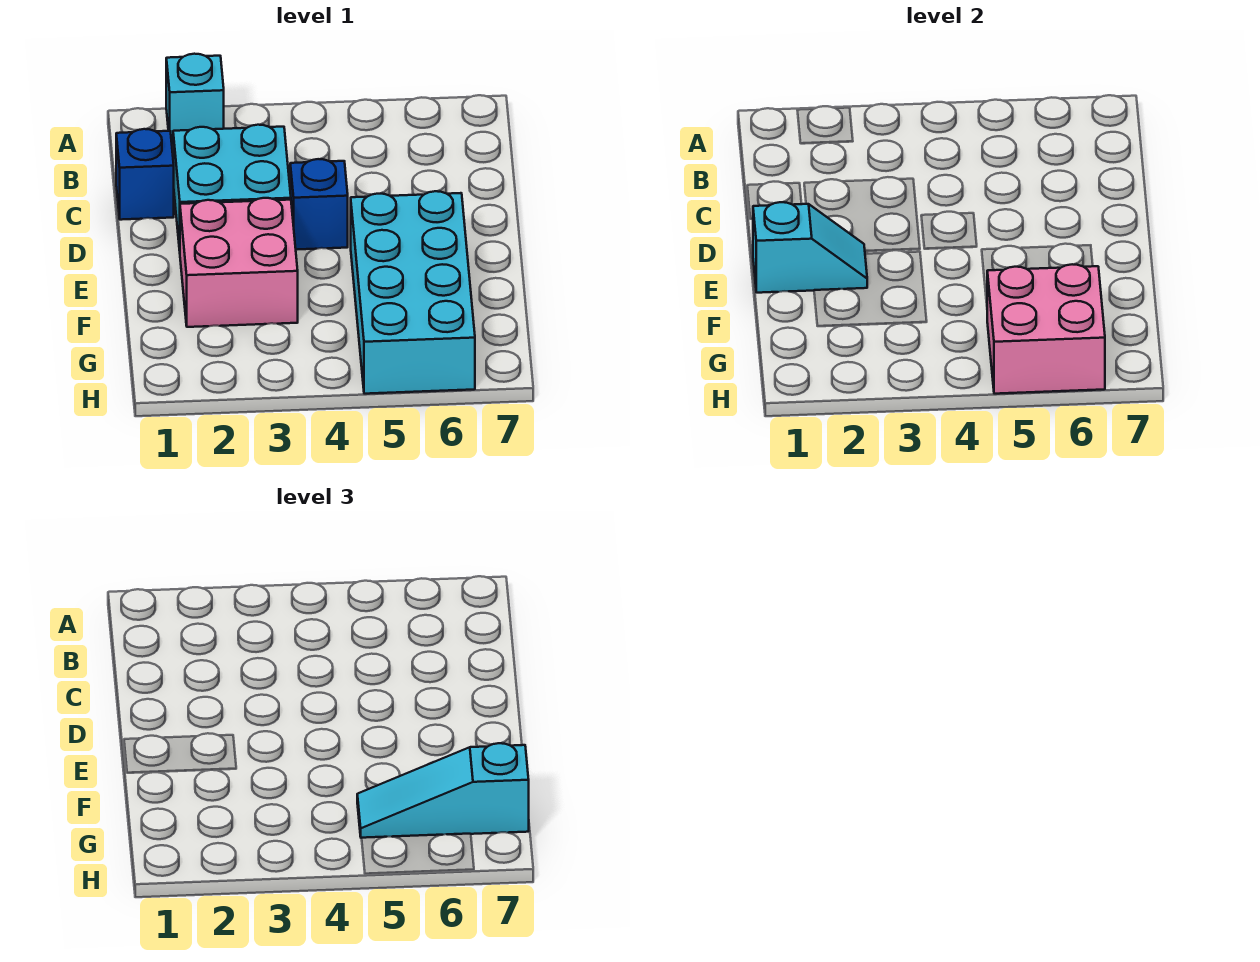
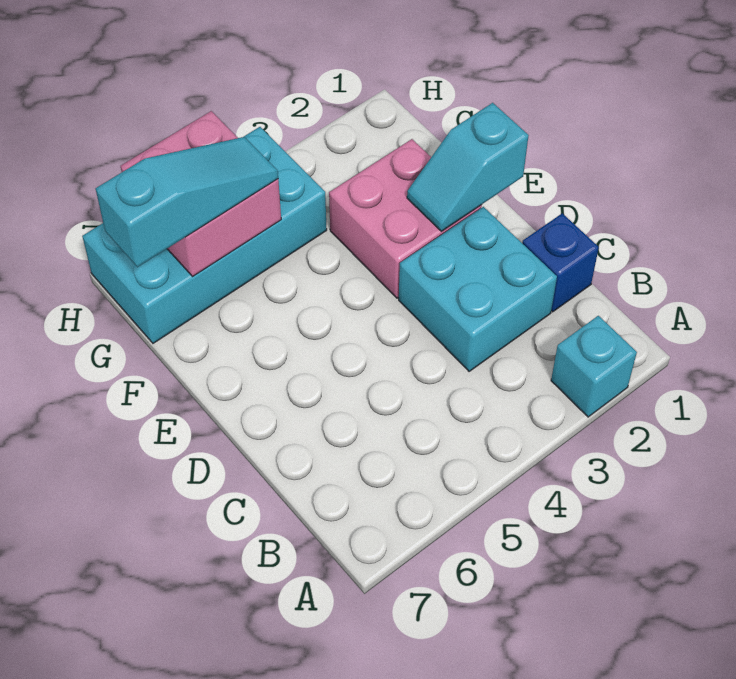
blue 1x1 brick [290,159,348,250] -> none
cyan 2x4 brick [351,191,475,394] -> cyan 2x4 brick turned to [82,127,327,343]

